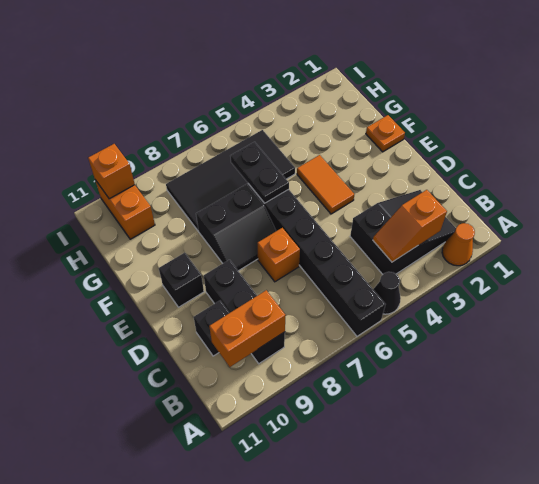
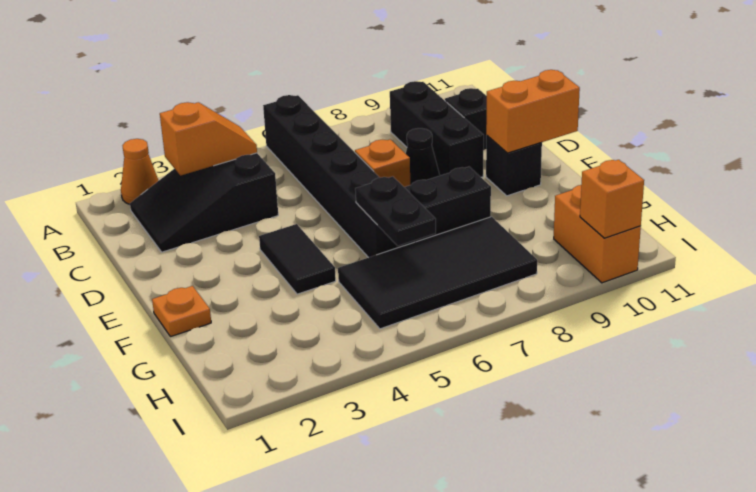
black 1x1 cone [373,272,401,314] -> black 1x1 cone moved to [406,128,440,185]
orange 1x2 brick [209,290,286,367] -> orange 1x2 brick moved to [486,70,580,153]
orange 1x2 tile [297,155,354,214] -> black 1x2 tile [259,224,336,294]

